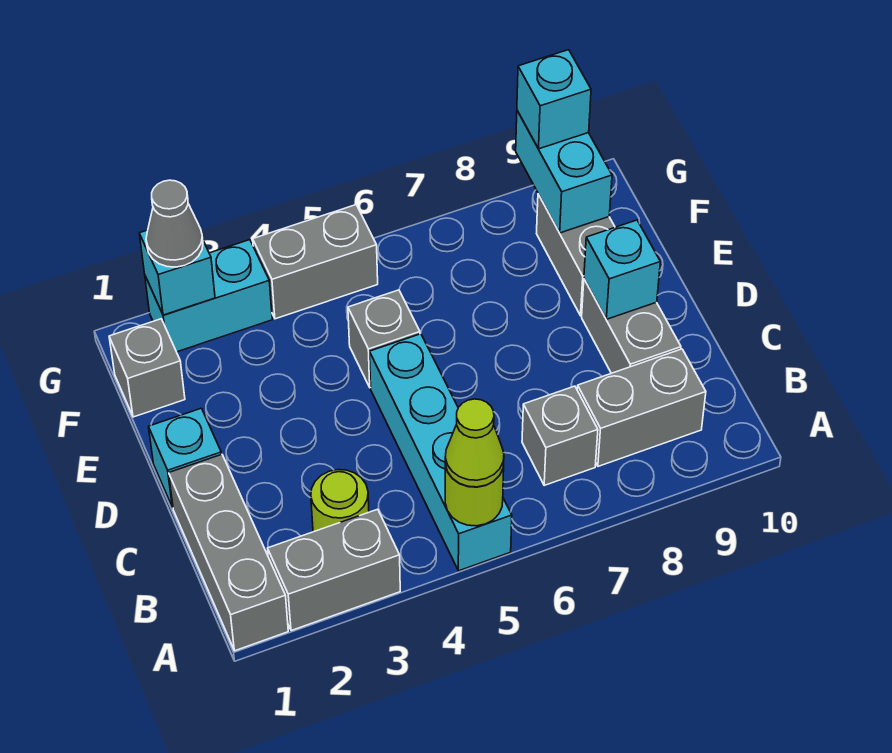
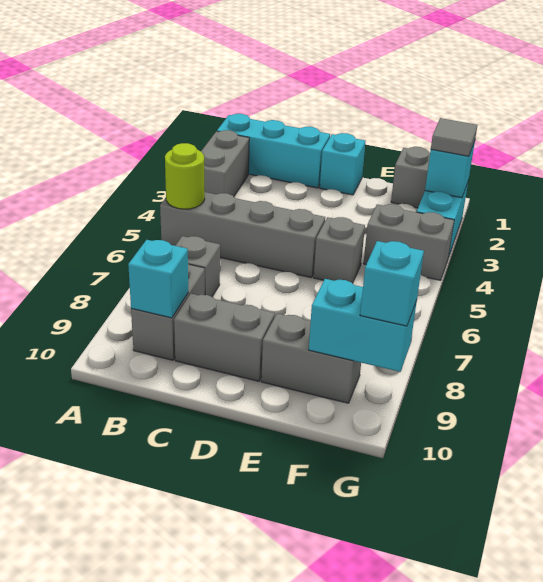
grey 1x3 brick [169,454,288,651] -> cyan 1x3 brick [217,114,330,188]
cyan 1x4 brick [370,334,512,571] -> grey 1x4 brick [160,192,325,278]
lime 1x1 cone [445,399,504,487] -> none
lime 1x1 round brick [311,470,369,532] -> none
cyan 1x1 brick [584,220,660,319] -> cyan 1x1 brick moved to [128,240,188,318]
grey 1x1 cone [146,180,203,267] -> grey 1x1 tile [431,118,477,156]
grey 1x2 brick [253,205,378,319] -> grey 1x2 brick turned to [363,204,454,280]

